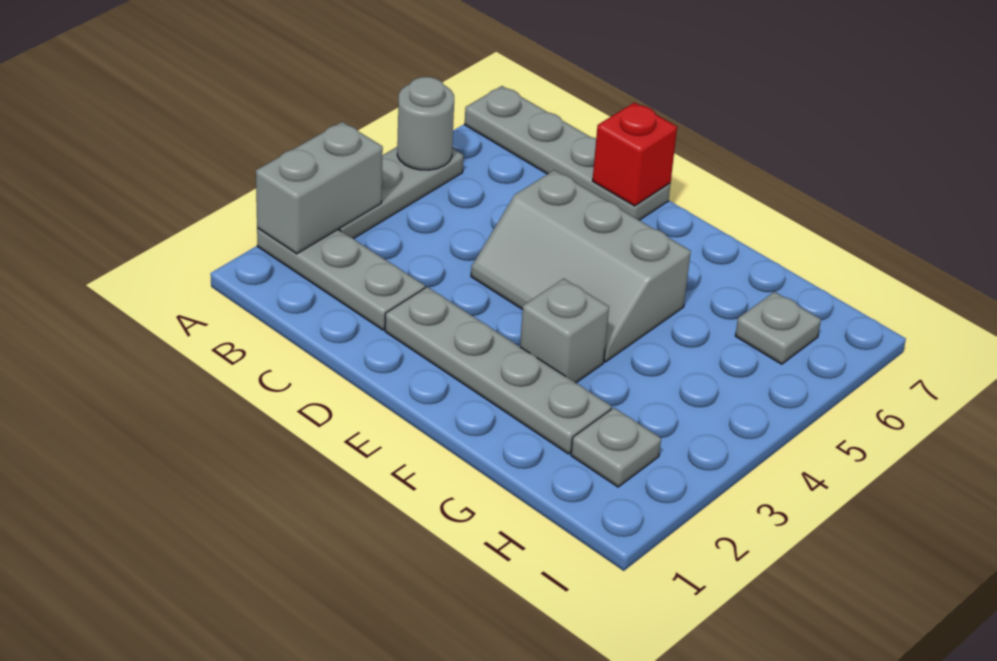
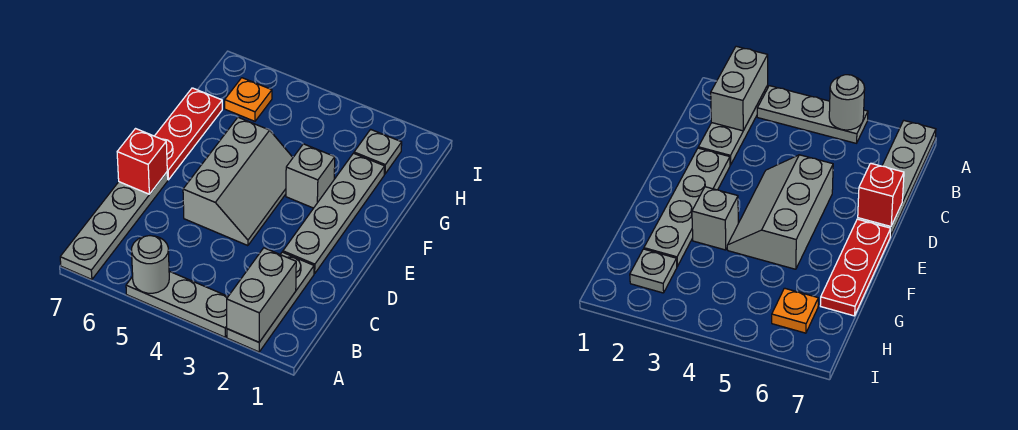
grey 1x2 brick [256,122,383,254] -> grey 1x2 brick turned to [227,248,296,342]
none -> red 1x3 plate [155,88,222,180]
grey 1x1 plate [735,292,821,364] -> orange 1x1 plate [225,78,272,121]

